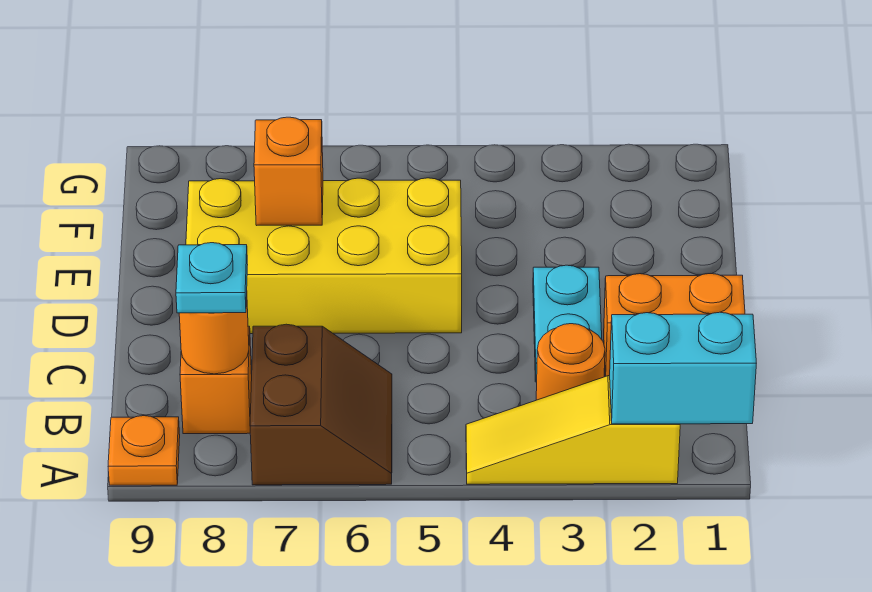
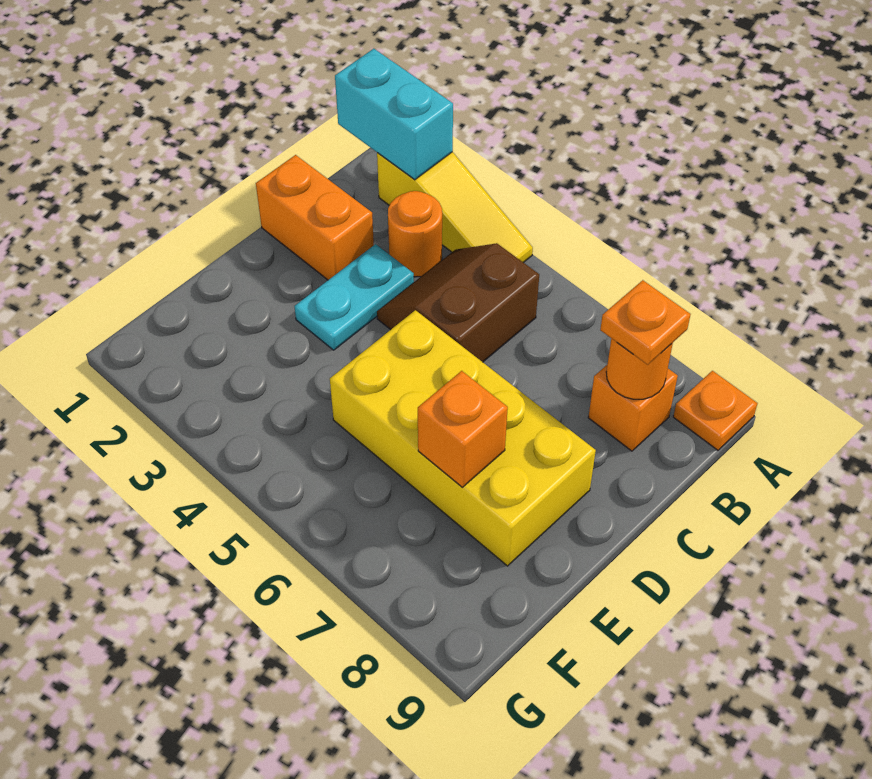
brown 2x2 slope [250,324,392,485] -> brown 2x2 slope moved to [377,243,539,362]
cyan 1x1 plate [176,243,248,313] -> orange 1x1 plate [600,280,691,365]

